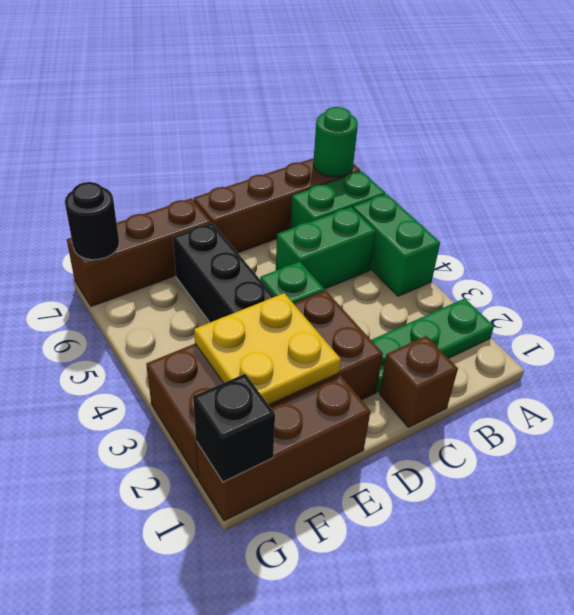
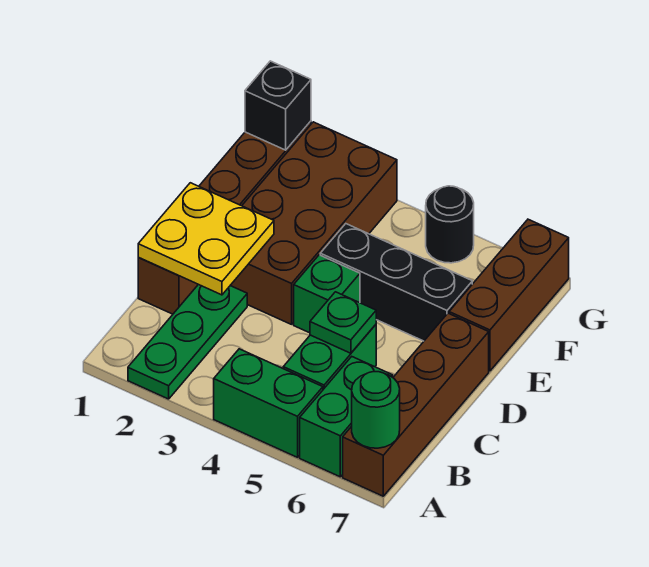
none -> green 1x1 plate [310,292,376,353]
yellow 2x2 plate [194,293,341,405] -> yellow 2x2 plate moved to [138,183,274,295]
black 1x1 round brick [65,182,119,260] -> black 1x1 round brick moved to [426,186,474,263]

